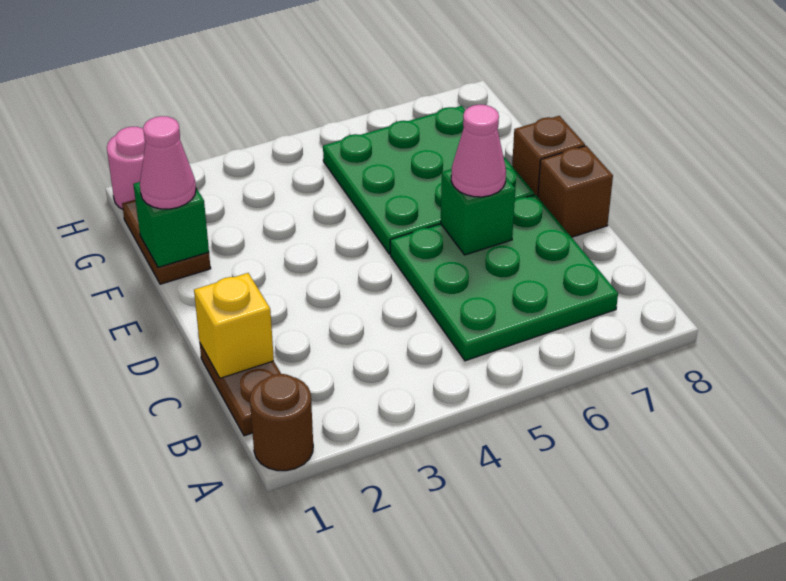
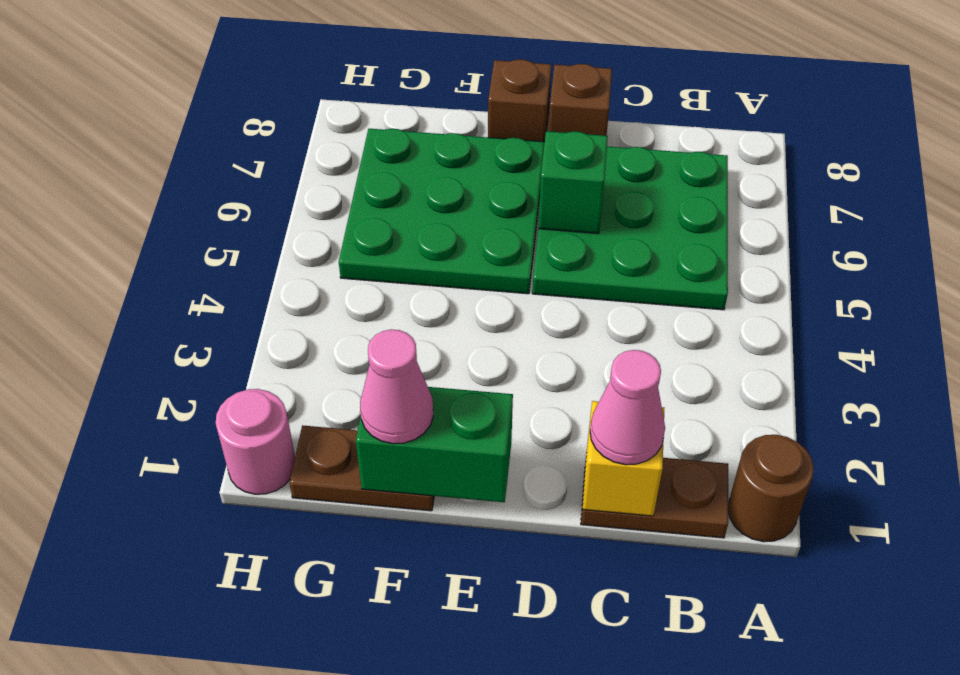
pink 1x1 cone [451,105,506,197] -> pink 1x1 cone moved to [590,350,665,465]
green 1x1 brick [134,182,209,267] -> green 1x2 brick [356,387,513,502]

